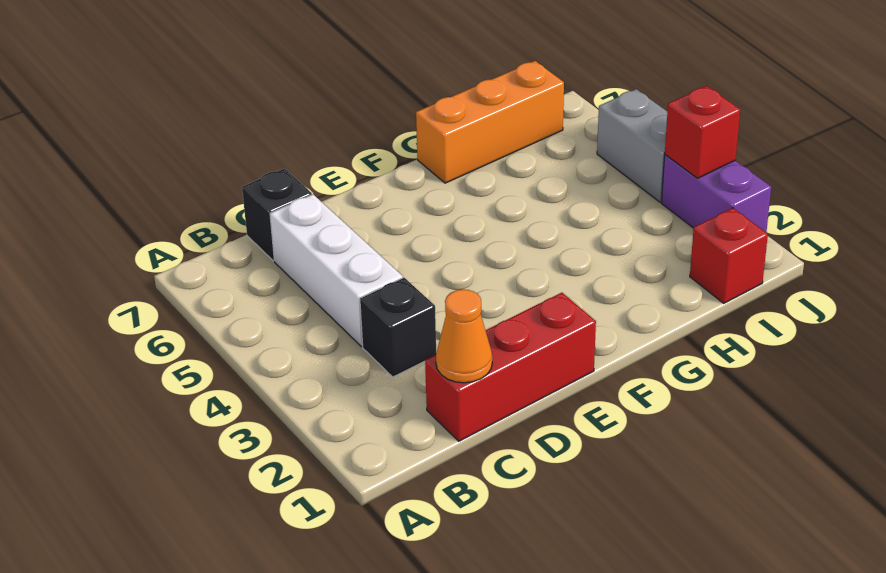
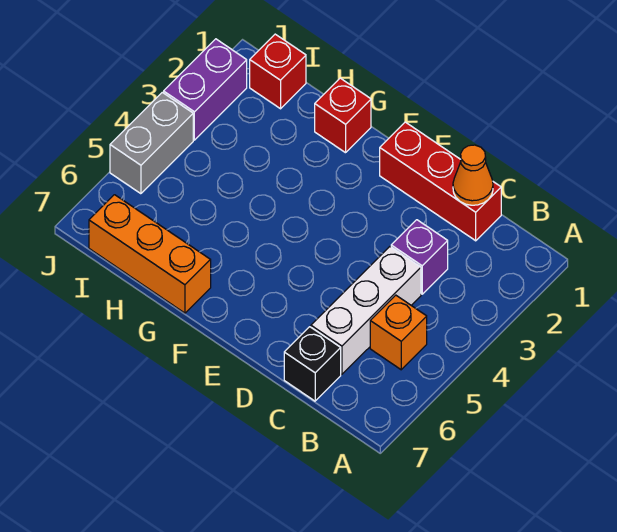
none -> orange 1x1 brick [370,295,427,370]
black 1x1 brick [360,278,436,377] -> purple 1x1 brick [391,220,448,294]
red 1x1 brick [665,86,740,178] -> red 1x1 brick moved to [315,78,371,153]

